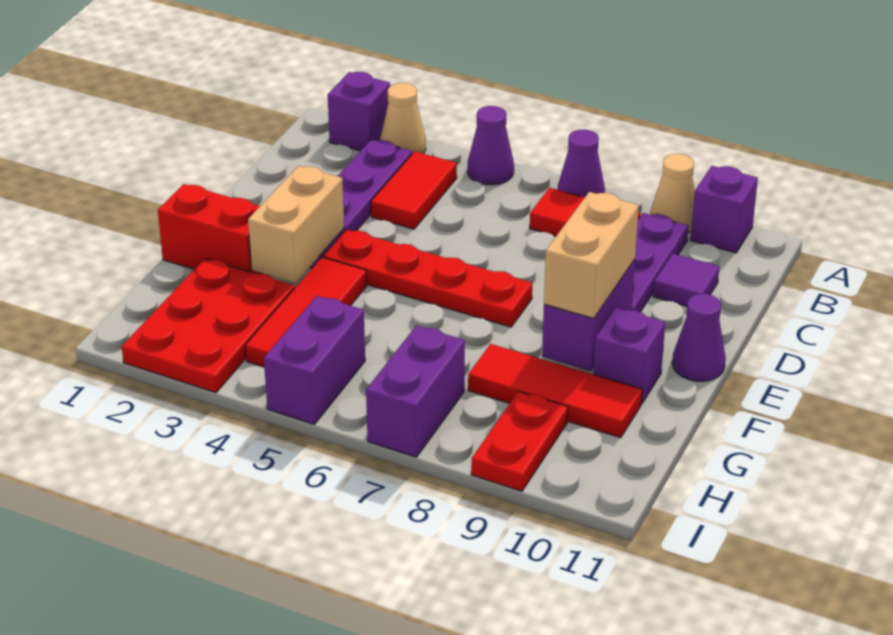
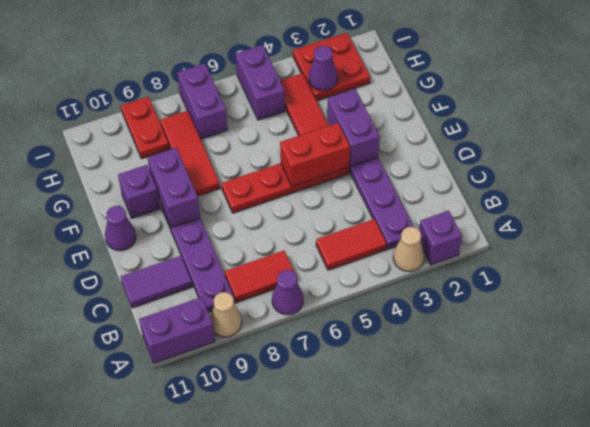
purple 1x1 cone [468,106,514,185] -> purple 1x1 cone moved to [309,46,338,91]
purple 1x1 brick [690,166,758,253] -> purple 1x2 brick [139,297,215,364]
red 1x2 tile [371,151,457,229] -> red 1x2 tile turned to [316,219,387,270]
purple 1x1 tile [653,254,719,306] -> purple 1x2 tile [121,256,192,308]
tan 1x2 brick [248,166,344,283] -> purple 1x2 brick [327,89,380,166]
tan 1x2 brick [544,192,639,319] -> none
red 1x2 brick [158,184,262,274] -> red 1x2 brick moved to [280,123,350,186]
red 2x3 plate [122,259,295,393] -> red 2x2 plate [293,33,370,101]
red 1x3 tile [468,344,642,438] -> red 1x3 tile turned to [160,111,220,196]

